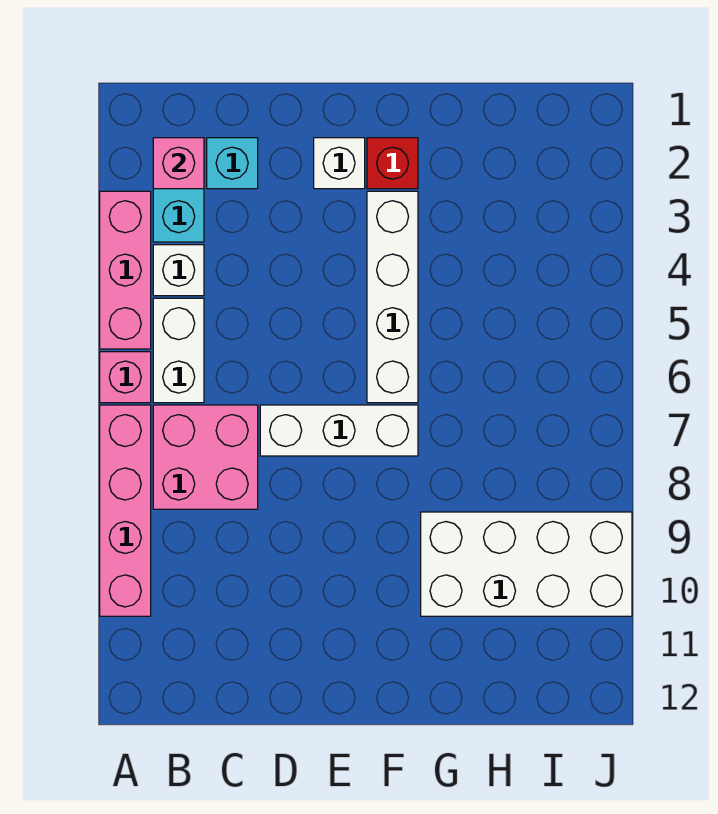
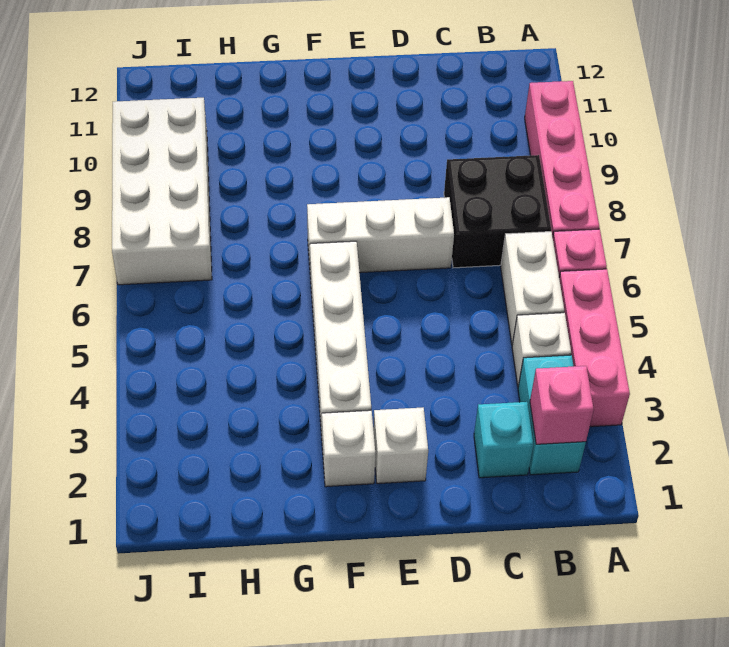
pink 2x2 brick [153,405,258,509] -> black 2x2 brick [444,155,551,268]
red 1x1 brick [367,138,418,189] -> white 1x1 brick [322,410,375,487]
white 2x4 brick [421,512,632,616] -> white 2x4 brick turned to [112,98,212,285]

